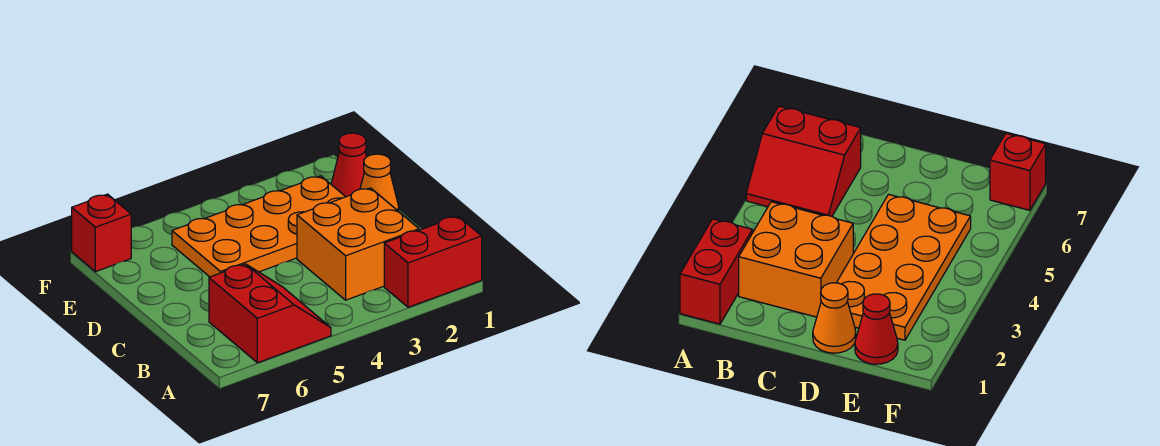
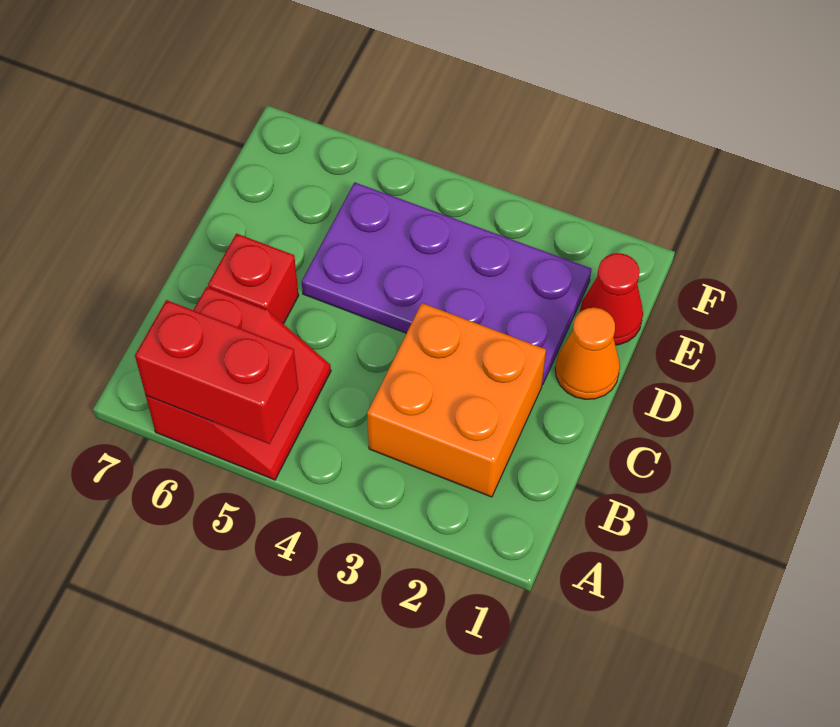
red 1x2 brick [384,216,482,307] -> red 1x2 brick moved to [135,300,298,444]
orange 2x4 plate [172,176,345,277] -> purple 2x4 plate [302,182,591,385]
red 1x1 brick [72,194,131,272] -> red 1x1 brick moved to [208,234,299,324]

